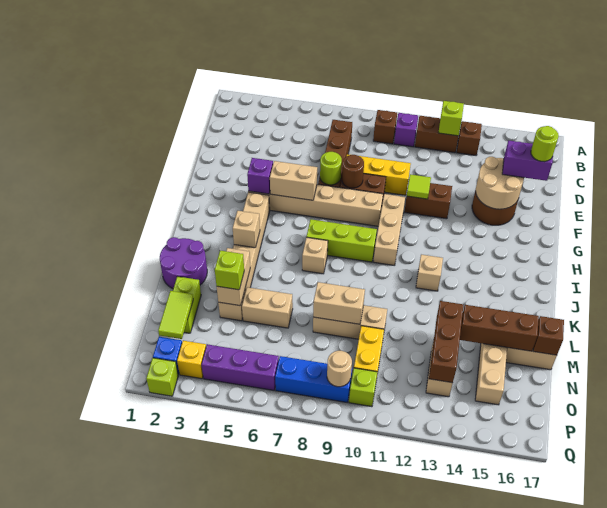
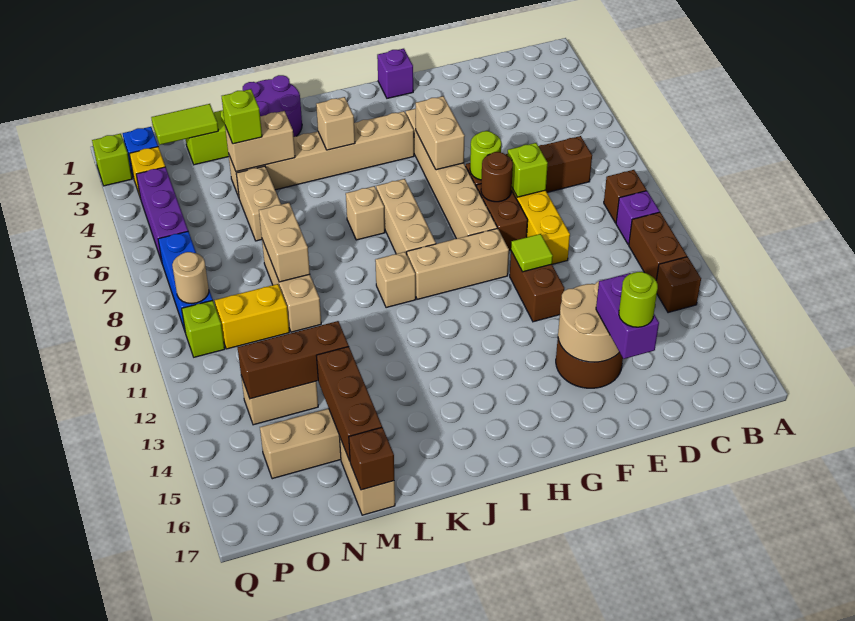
lime 1x1 brick [438,101,464,136] -> lime 1x1 brick moved to [508,143,548,197]
purple 1x1 brick [247,158,273,194] -> purple 1x1 brick moved to [377,49,413,98]
lime 1x3 brick [307,219,377,262] -> tan 1x3 brick [376,179,436,254]
tan 1x1 brick [416,255,443,291] -> tan 1x1 brick moved to [375,252,416,308]

